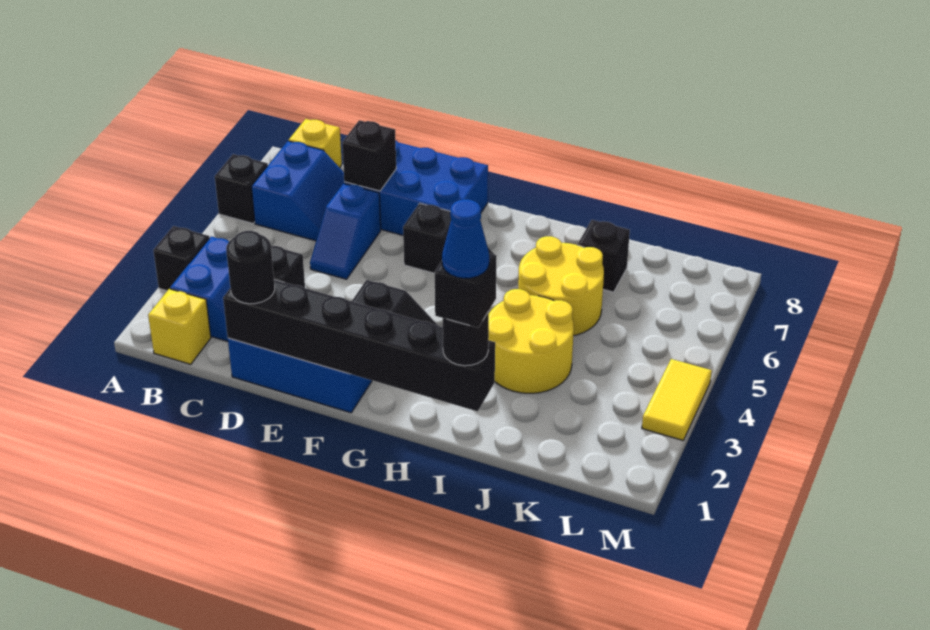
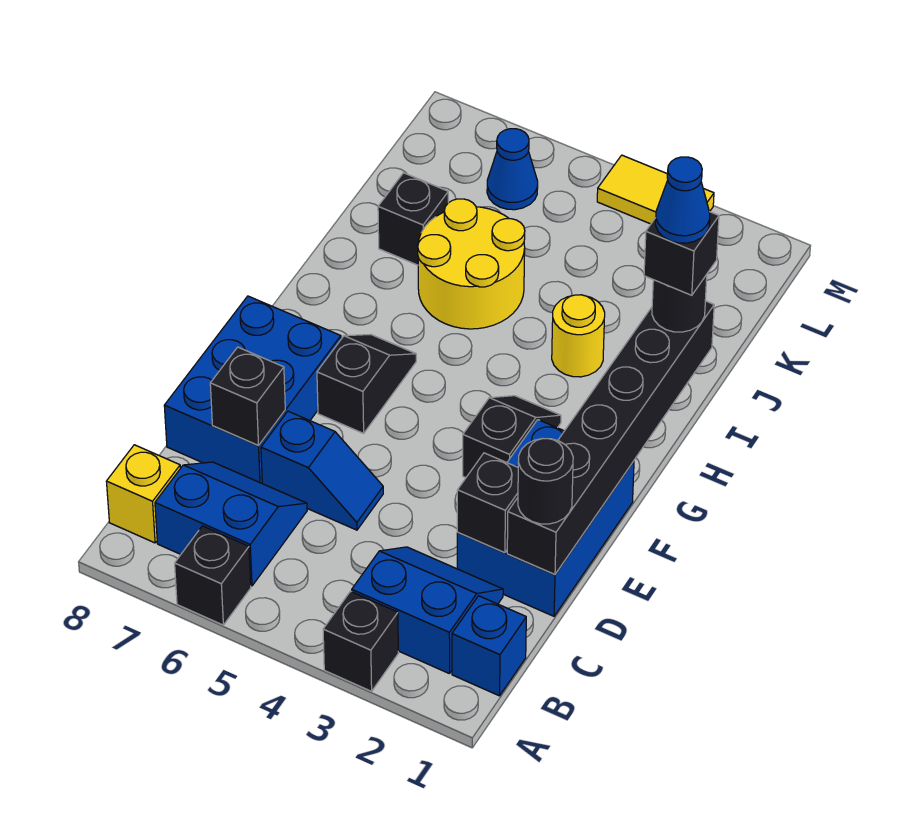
yellow 1x1 brick [148,289,211,364] -> blue 1x1 brick [452,596,526,696]
yellow 2x2 round brick [488,289,574,393] -> yellow 1x1 round brick [552,295,605,377]
none -> blue 1x1 cone [487,129,538,210]

